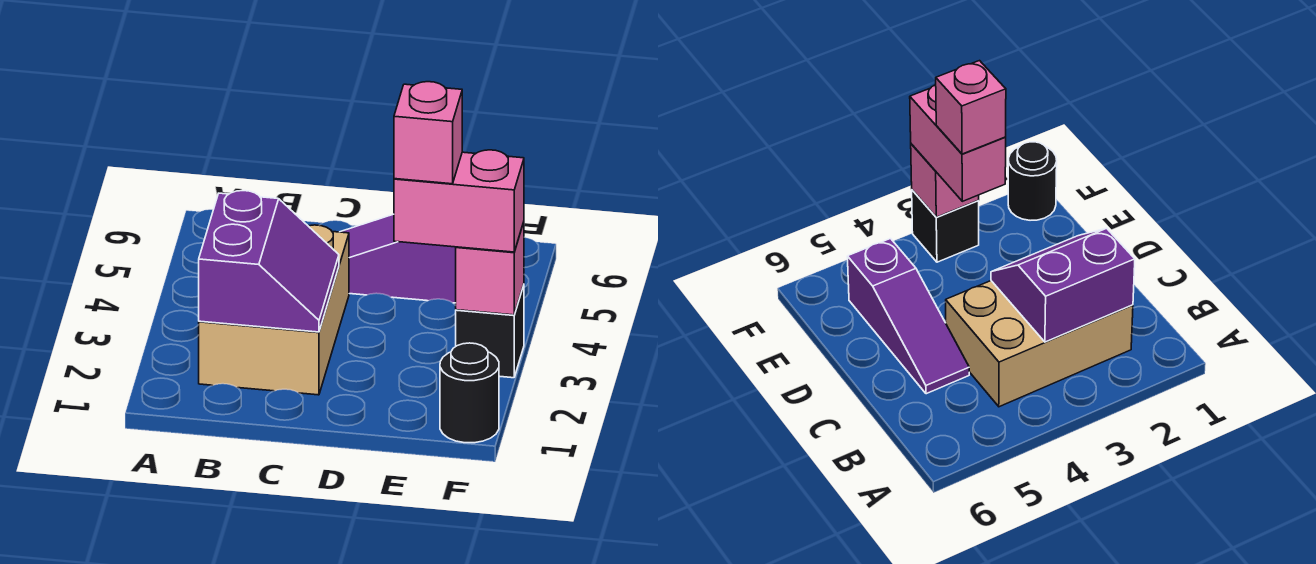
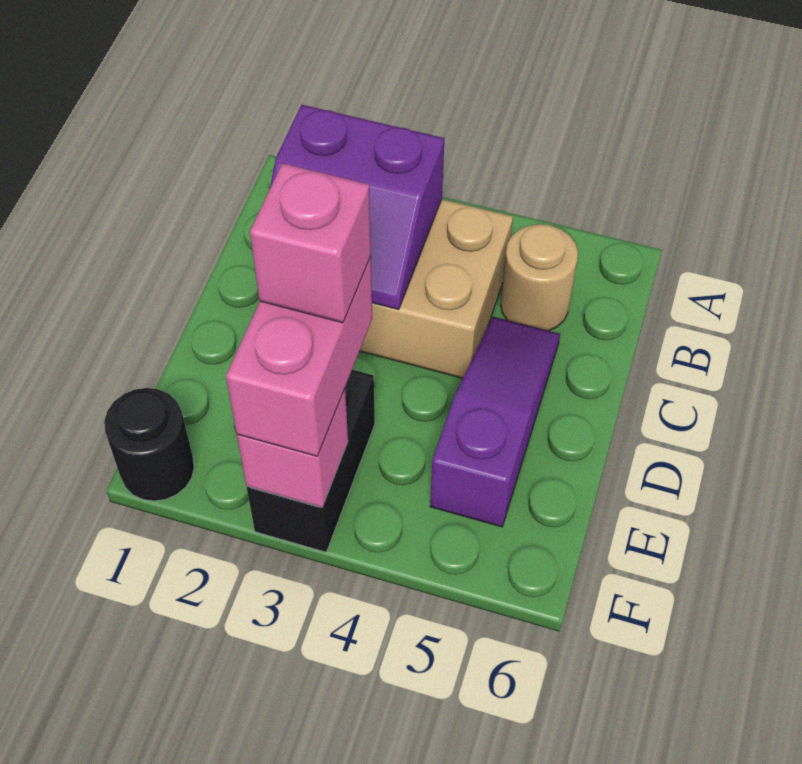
none -> tan 1x1 round brick [501,224,578,331]
black 1x1 brick [456,285,524,378] -> black 1x2 brick [247,370,375,552]

